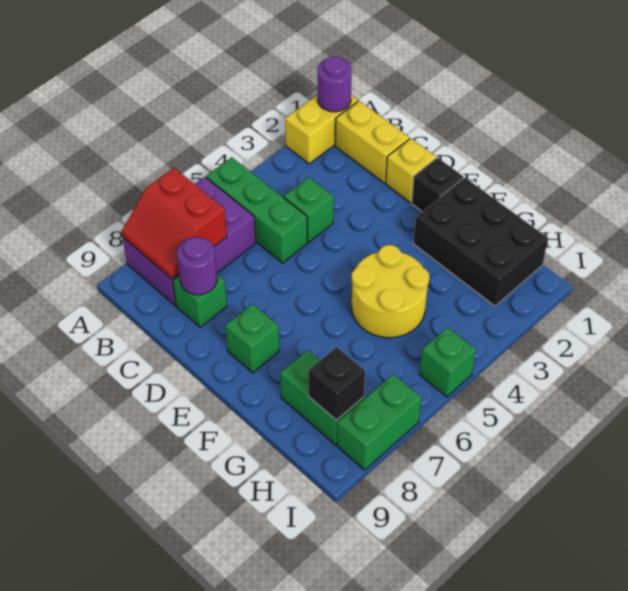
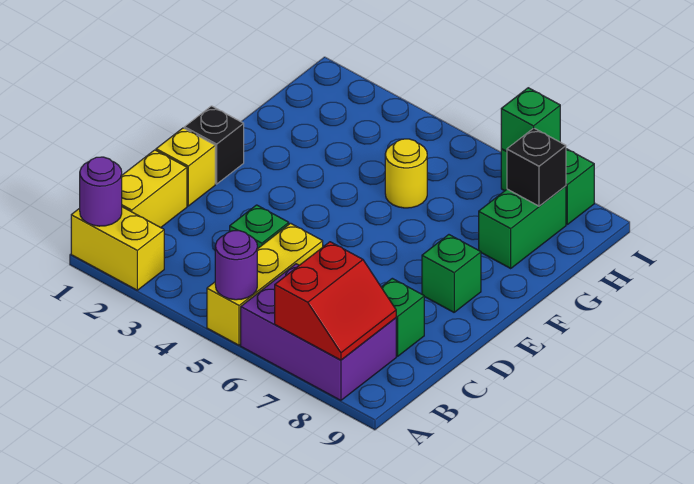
green 1x3 brick [206,157,307,263] -> yellow 1x3 brick [207,223,323,345]
purple 1x1 round brick [177,237,217,295] -> purple 1x1 round brick moved to [215,230,257,300]
black 2x3 brick [413,177,548,306] -> none
yellow 2x2 round brick [352,245,429,338] -> yellow 1x1 round brick [385,139,427,208]
green 1x1 brick [419,327,476,397] -> green 1x1 brick moved to [501,88,560,152]

